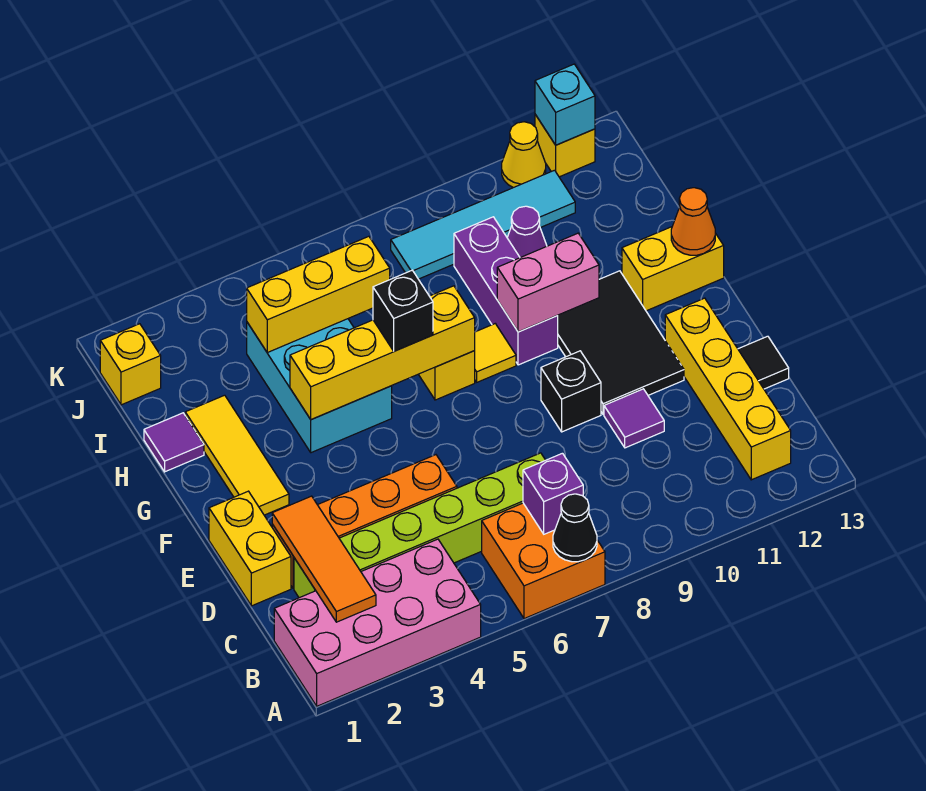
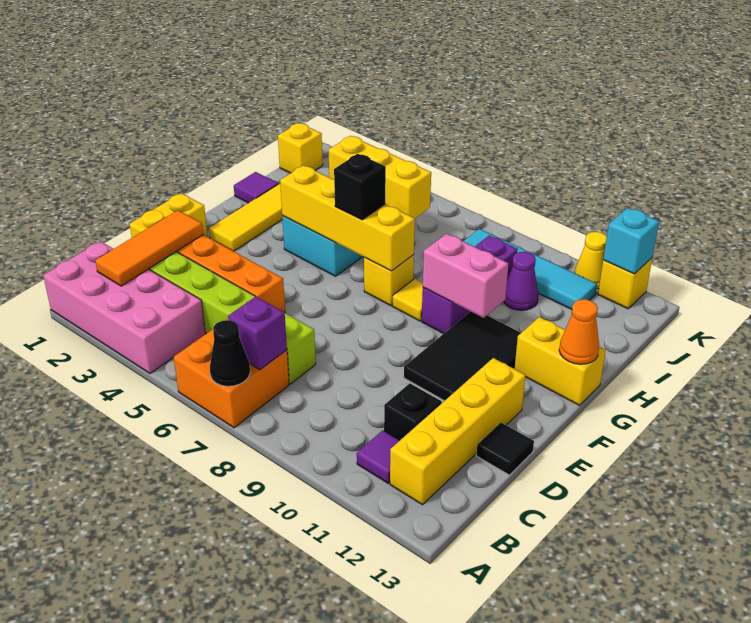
purple 1x1 tile [604,389,664,448] -> purple 1x1 tile moved to [357,430,400,483]
black 1x1 brick [541,351,601,432] -> black 1x1 brick moved to [384,383,442,440]

